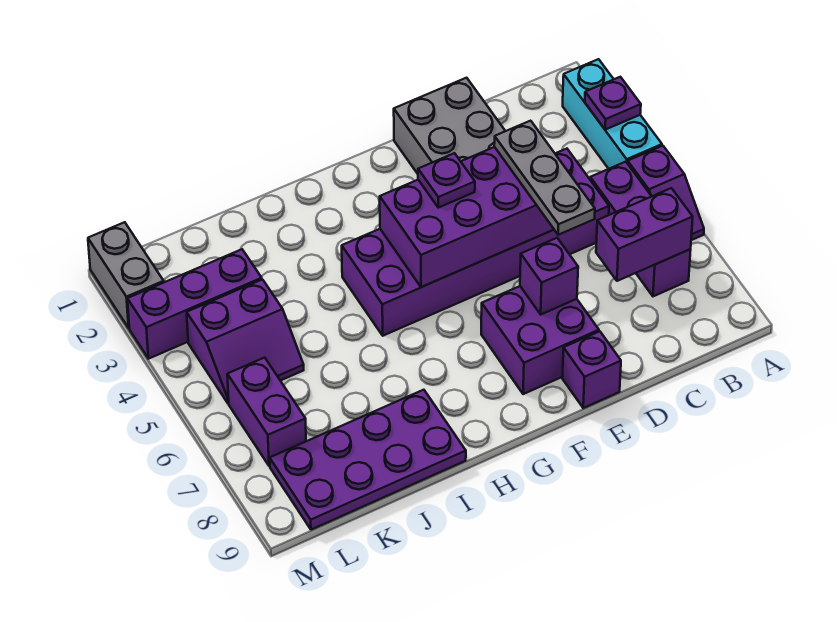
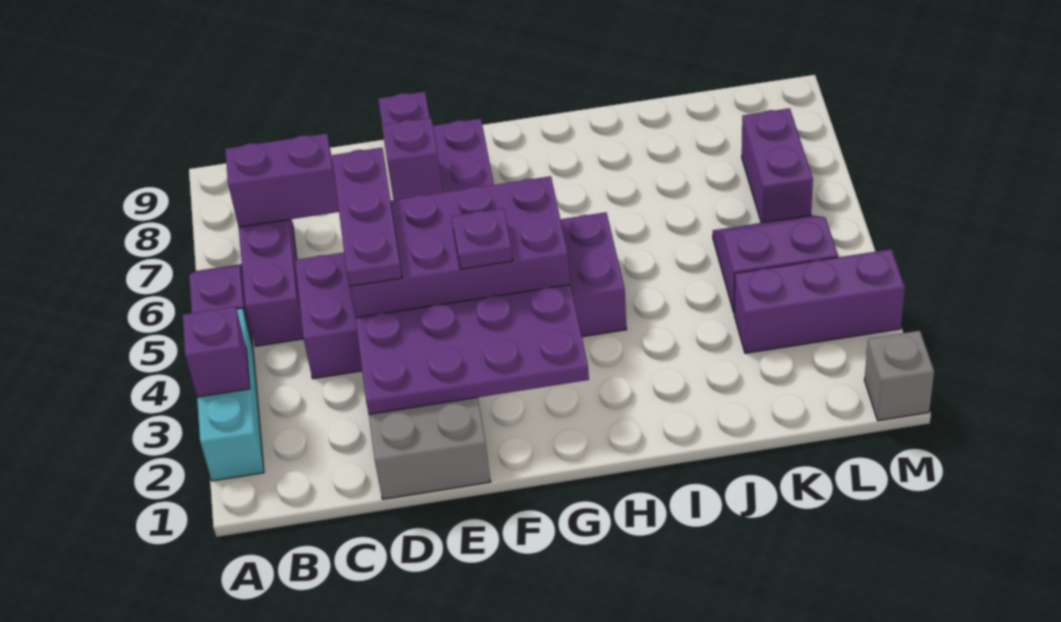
purple 1x1 plate [585,77,641,130] -> purple 1x1 brick [183,306,250,397]
grey 1x3 plate [494,121,595,235] -> purple 1x3 plate [332,148,402,286]
purple 2x4 plate [270,390,466,530] -> purple 2x4 plate moved to [355,285,589,414]
grey 1x2 brick [88,222,164,328] -> grey 1x1 brick [865,331,934,421]

